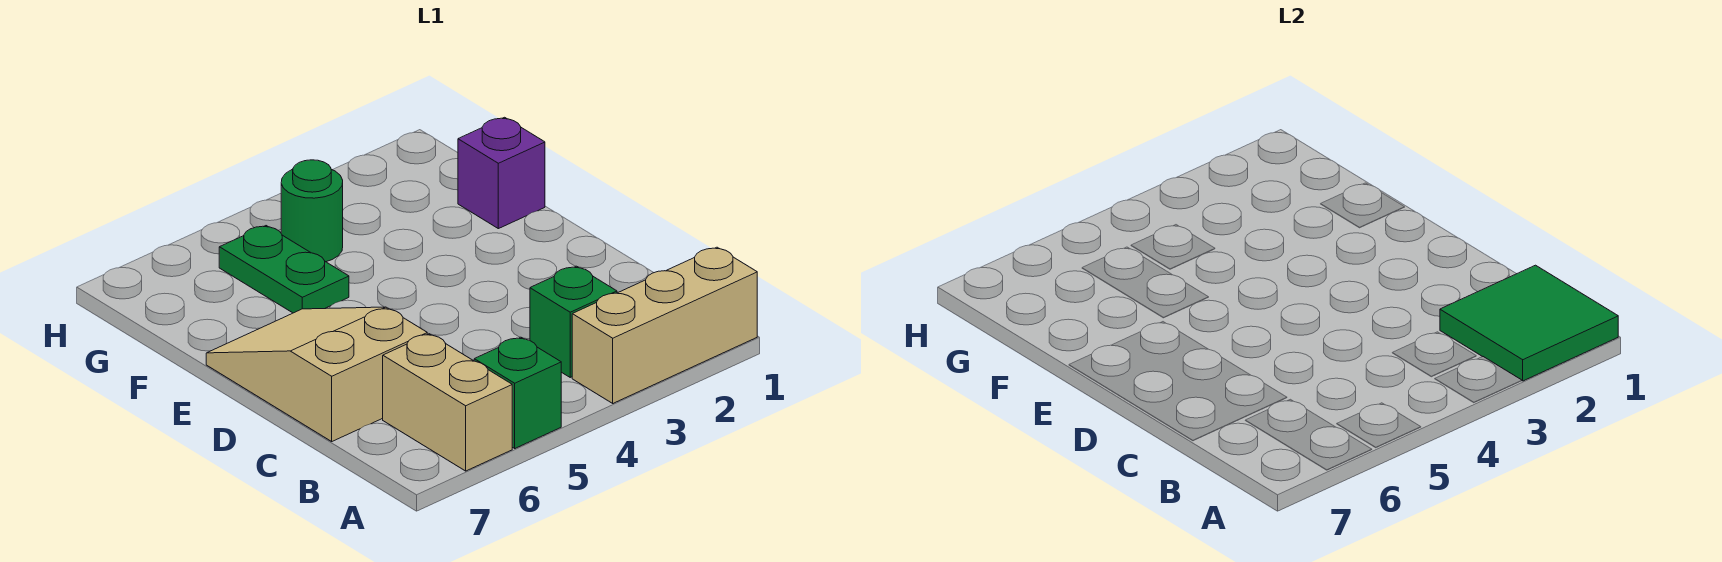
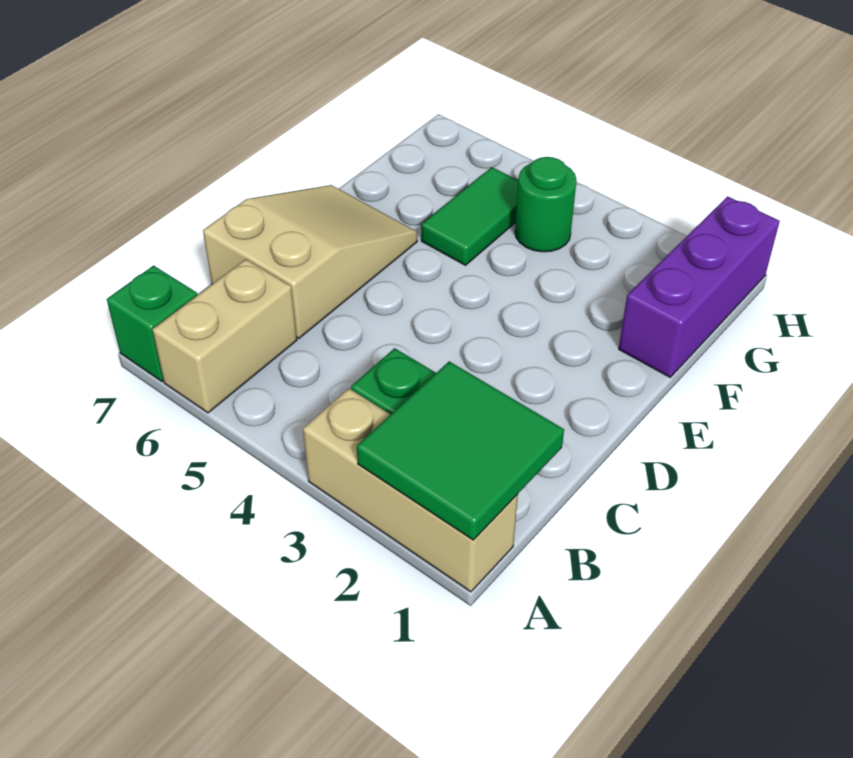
green 1x1 brick [474,337,561,448] -> green 1x1 brick moved to [107,266,197,382]
purple 1x1 brick [458,117,545,229] -> purple 1x3 brick [619,196,780,377]
green 1x2 plate [219,226,349,313] -> green 1x2 tile [421,167,518,265]

